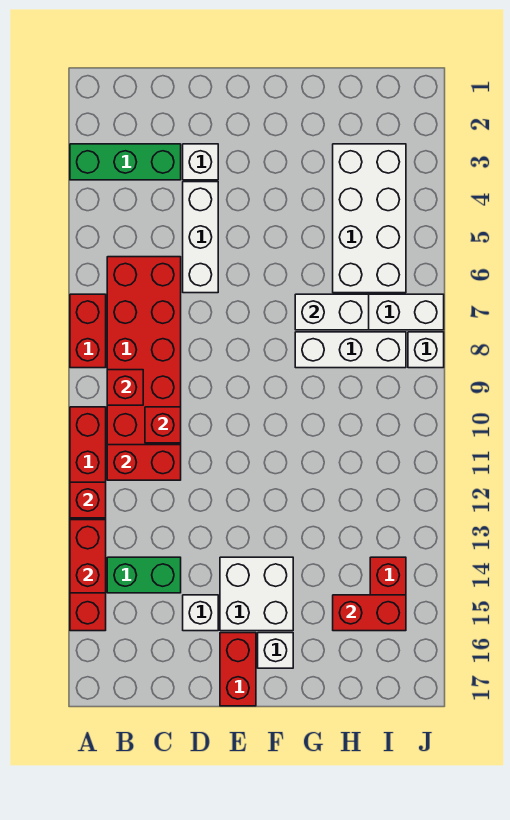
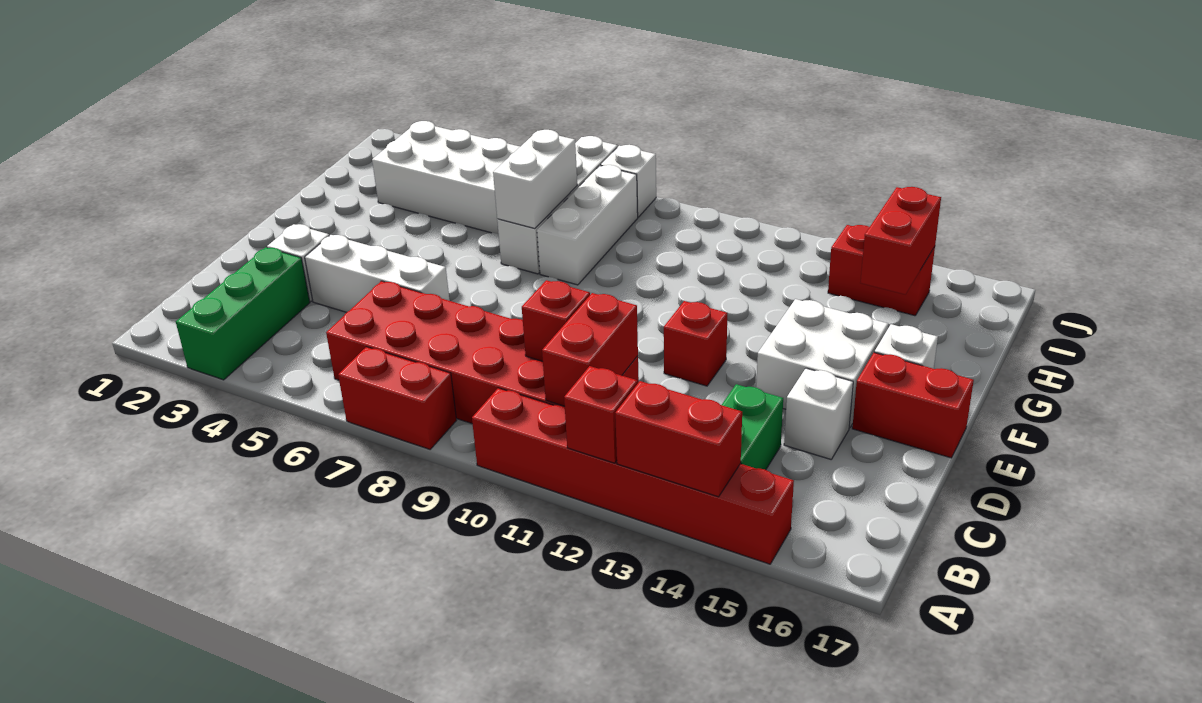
red 1x1 brick [107,370,143,405] -> red 1x1 brick moved to [664,301,727,386]

